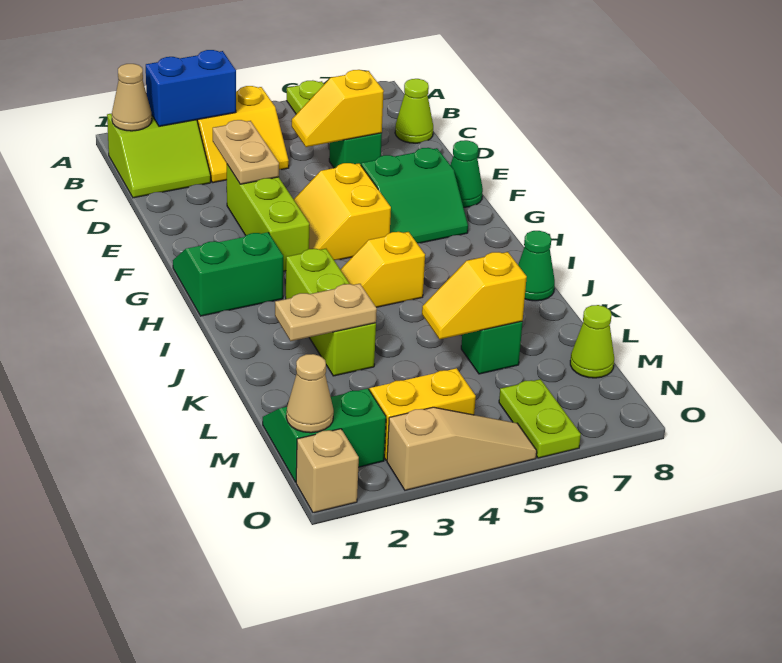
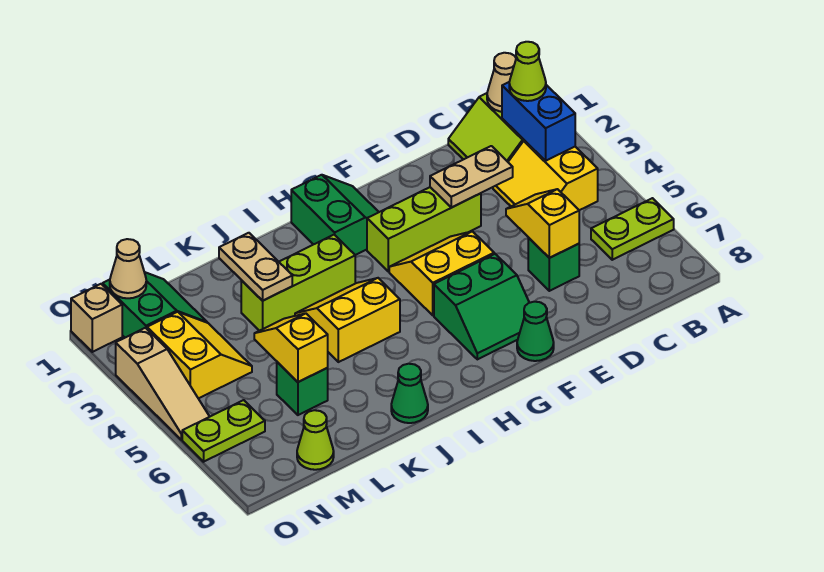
lime 1x1 cone [395,79,433,143] -> lime 1x1 cone moved to [509,42,546,101]
green 2x2 slope [361,148,468,243] -> green 2x2 slope turned to [434,254,529,359]
yellow 1x2 slope [340,232,425,307] -> yellow 2x2 slope [295,278,400,362]

